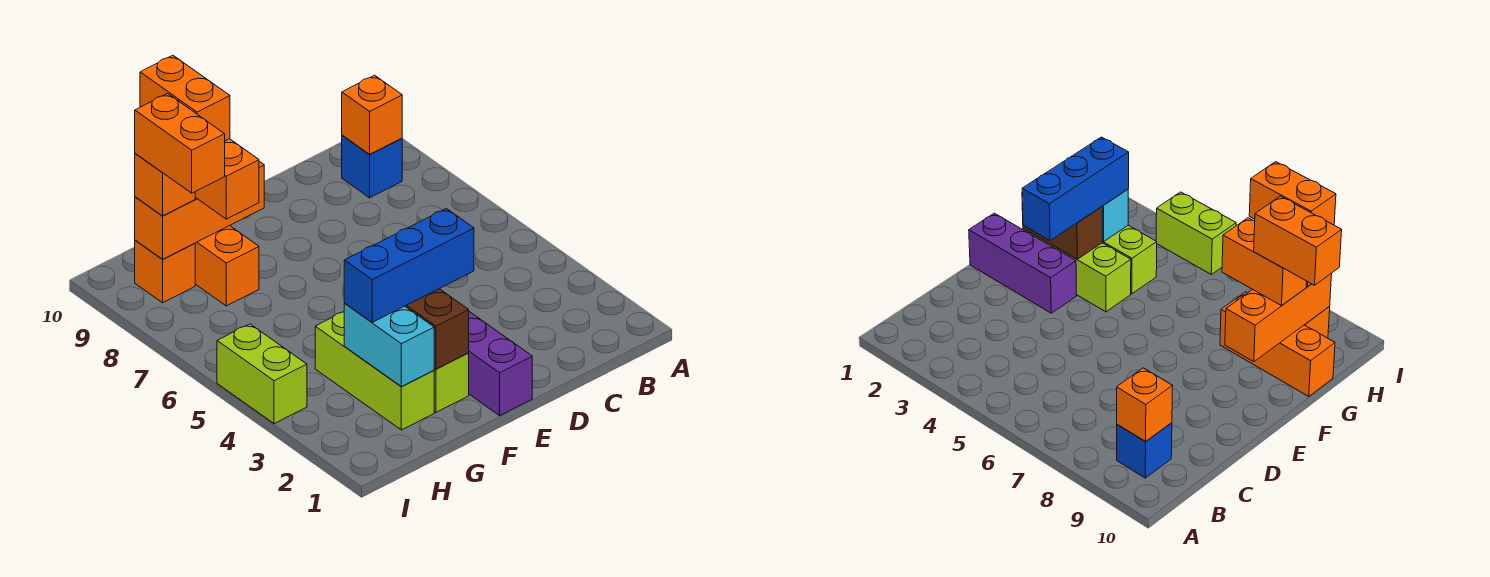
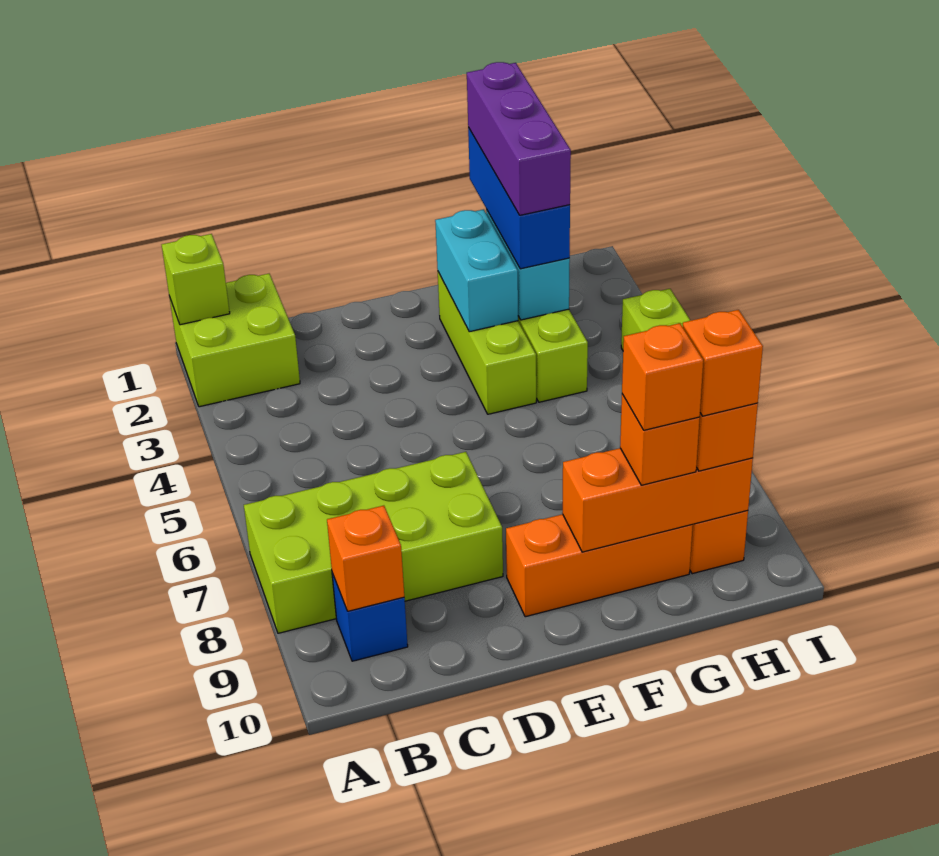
none -> lime 2x2 brick [169,274,300,407]
none -> lime 1x1 brick [162,234,230,325]
none -> lime 2x4 brick [244,452,503,633]
purple 1x3 brick [469,312,532,416] -> purple 1x3 brick moved to [467,62,571,215]
blue 1x3 brick [344,208,474,322] -> blue 1x3 brick turned to [468,127,570,269]
brown 1x2 brick [405,289,469,369] -> cyan 1x2 brick [435,209,518,332]
orange 1x3 brick [195,226,259,306] -> orange 1x3 brick turned to [506,514,693,617]
orange 1x2 brick [195,139,259,219] -> orange 1x1 brick [620,394,700,485]
orange 1x2 brick [140,55,230,141] -> orange 1x1 brick [622,323,703,430]
orange 1x2 brick [135,93,225,193] -> orange 1x1 brick [683,310,763,416]

